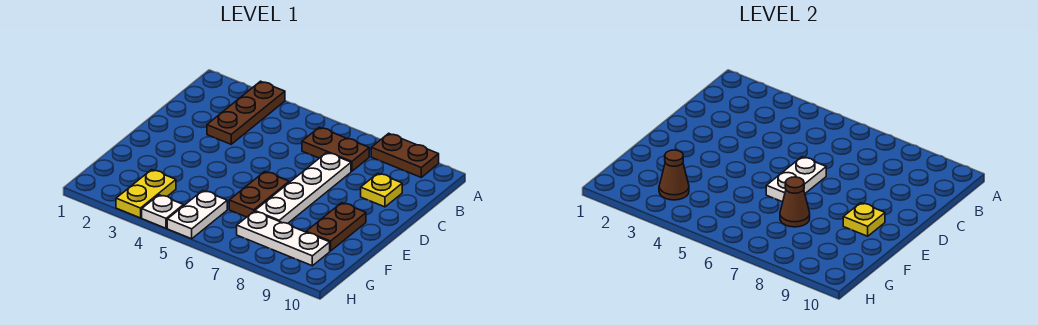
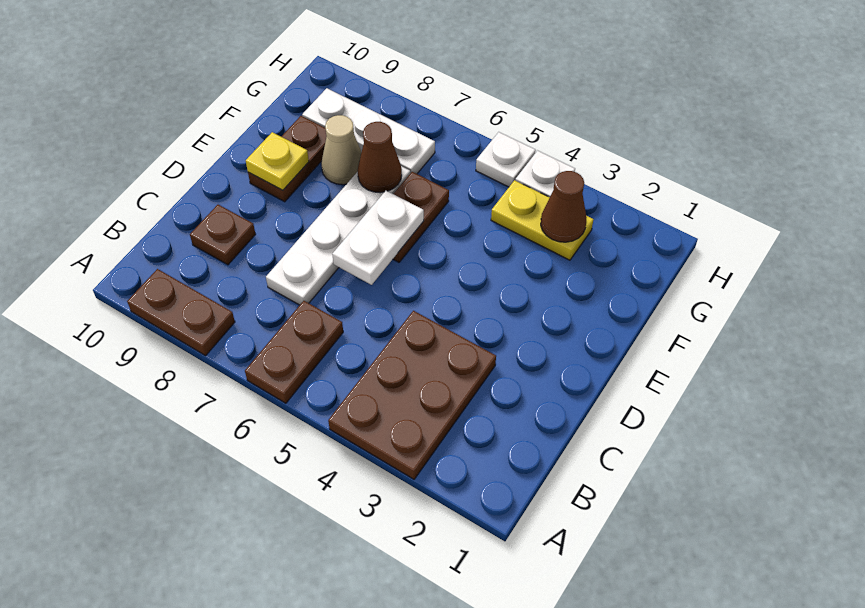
brown 1x3 plate [207,81,285,144] -> brown 2x3 plate [328,311,496,479]
brown 1x2 plate [302,127,369,171] -> brown 1x2 plate turned to [245,301,343,403]
yellow 1x1 plate [361,173,402,207] -> brown 1x1 plate [190,205,256,265]
none -> tan 1x1 cone [321,115,362,185]
yellow 1x2 plate [116,170,176,218] -> yellow 1x2 plate turned to [491,180,594,260]
white 1x2 plate [167,191,227,239] -> white 1x1 plate [476,132,536,187]

